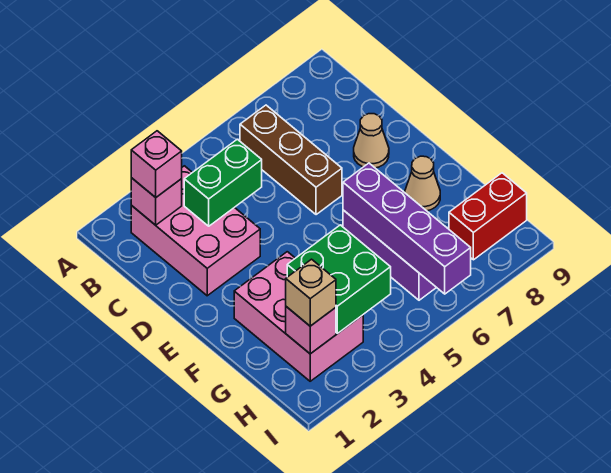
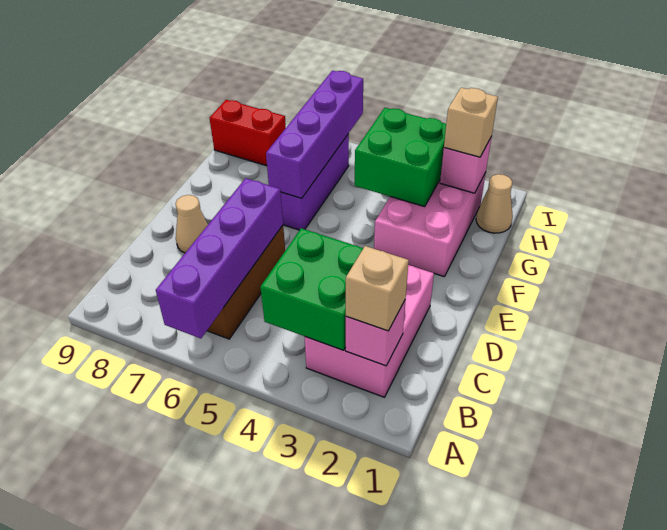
none -> purple 1x4 brick [156,178,283,338]
pink 1x1 brick [131,131,182,197] -> tan 1x1 brick [346,246,409,331]
green 1x2 brick [184,139,262,226] -> green 2x2 brick [260,228,363,350]
tan 1x1 cone [405,156,440,211] -> tan 1x1 cone moved to [476,174,513,233]

